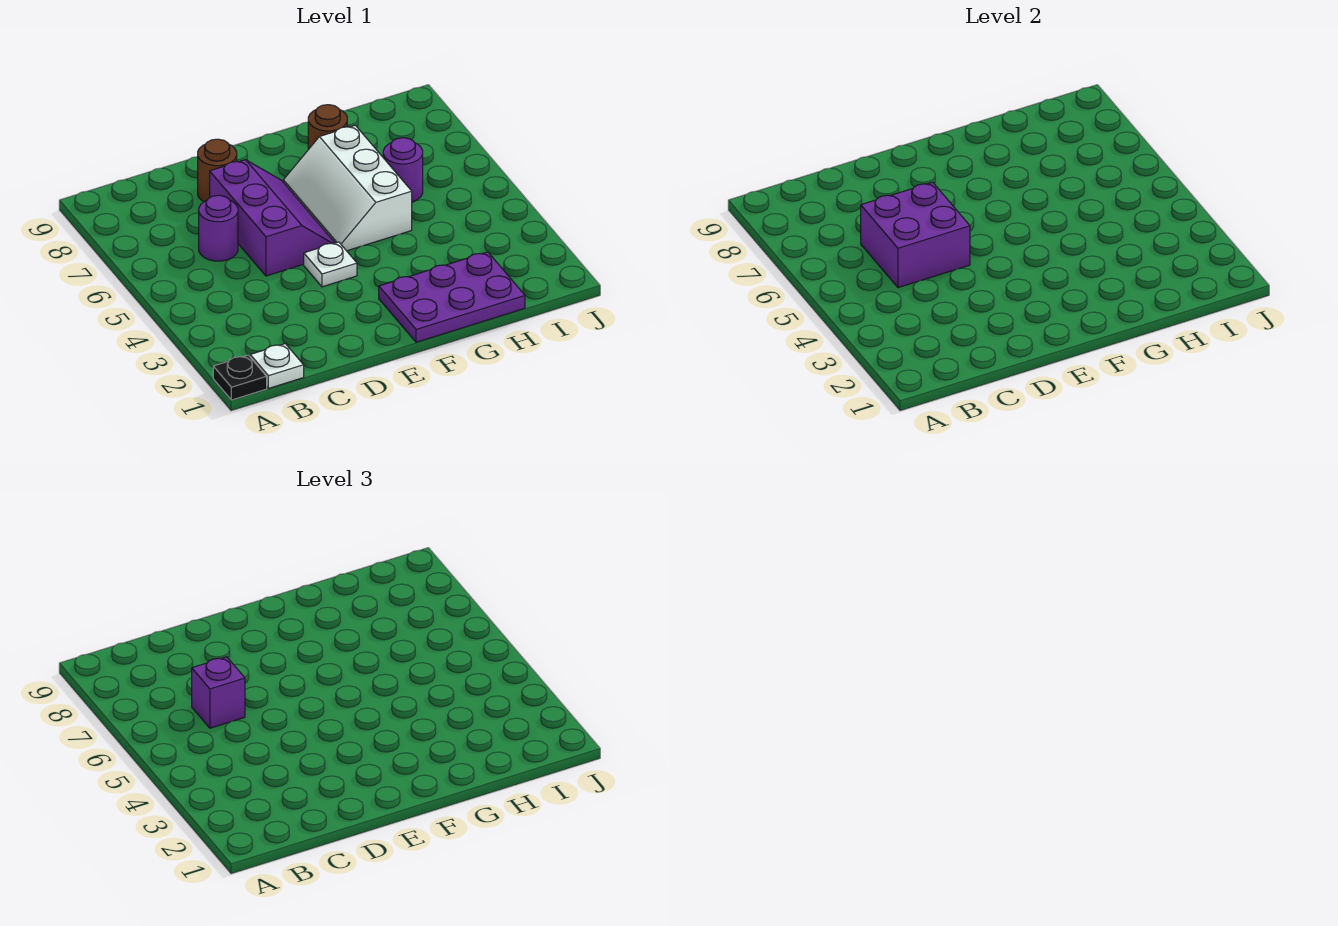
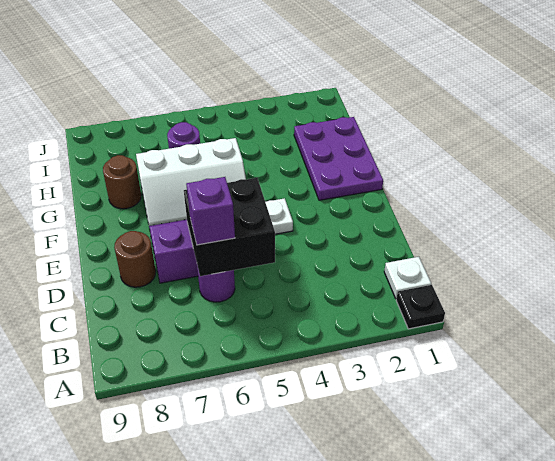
purple 2x2 brick [861,182,970,288] -> black 2x2 brick [184,178,275,276]

